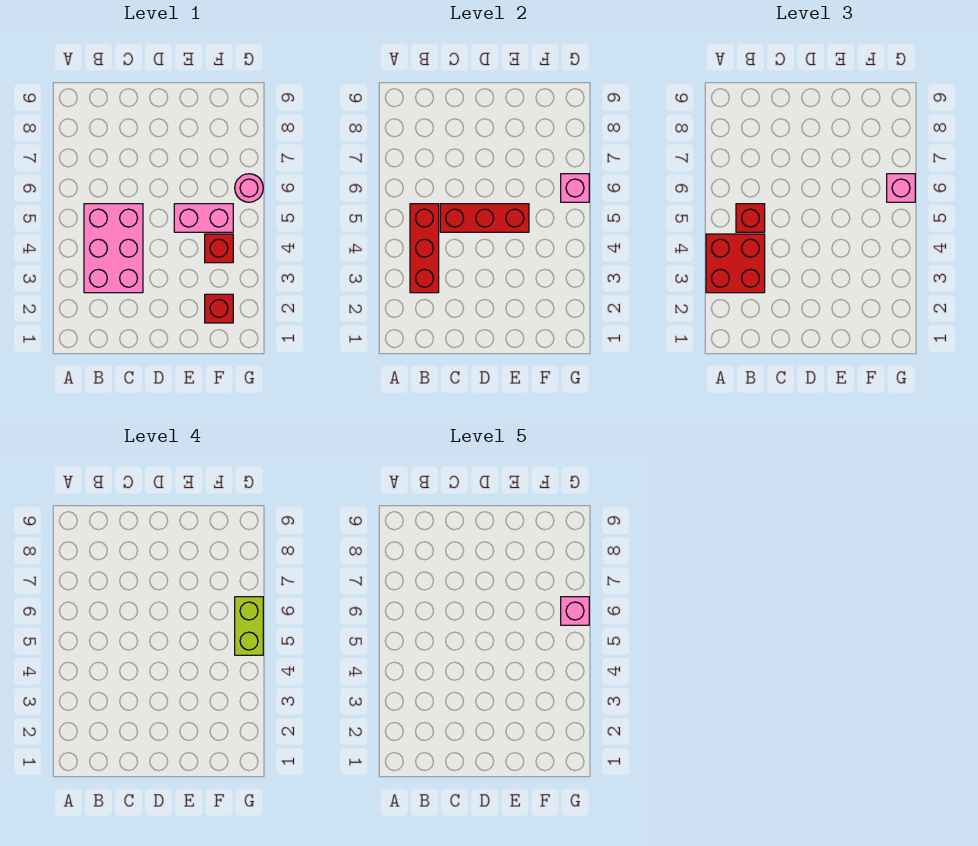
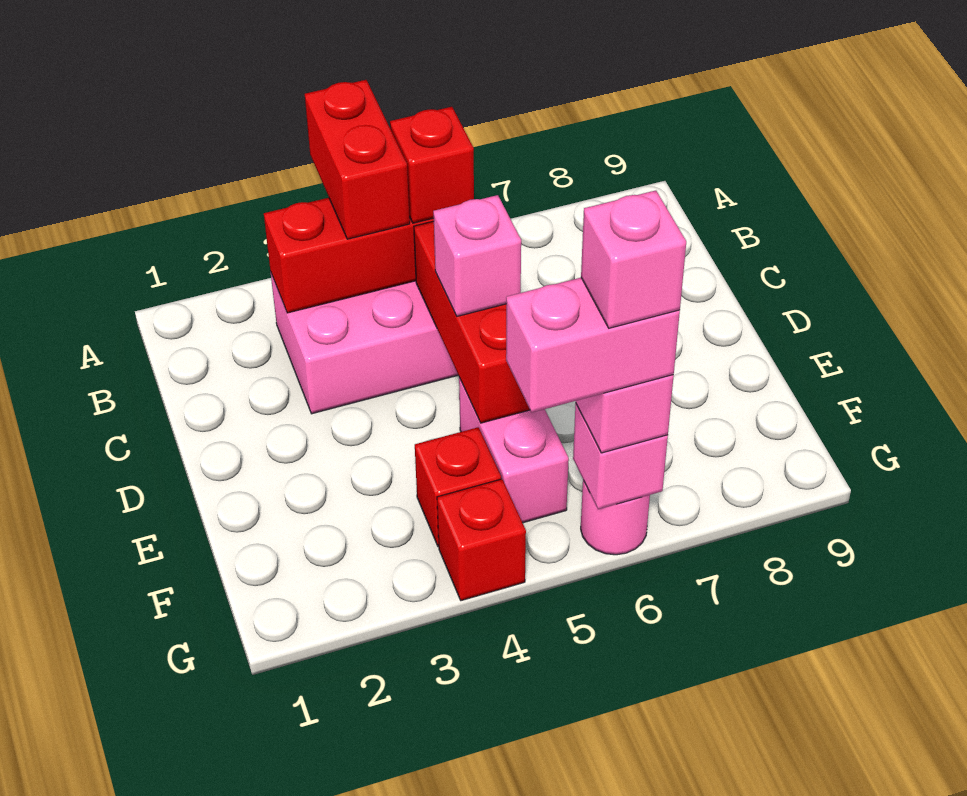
red 2x2 brick [706,234,765,293] -> red 1x2 brick [305,80,410,239]
none -> pink 1x1 brick [433,195,521,316]
red 1x1 brick [205,294,233,323] -> red 1x1 brick moved to [437,479,526,601]
lime 1x2 brick [235,597,263,655] -> pink 1x2 brick [506,278,680,413]

